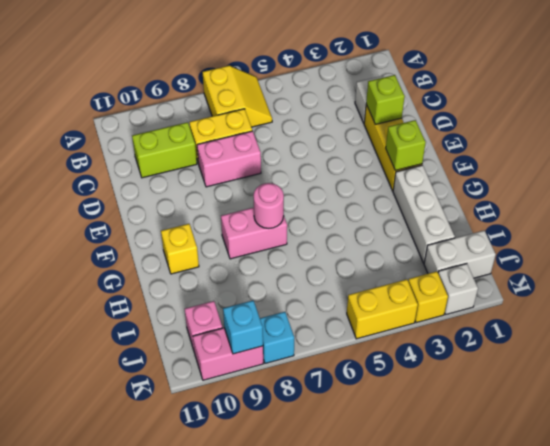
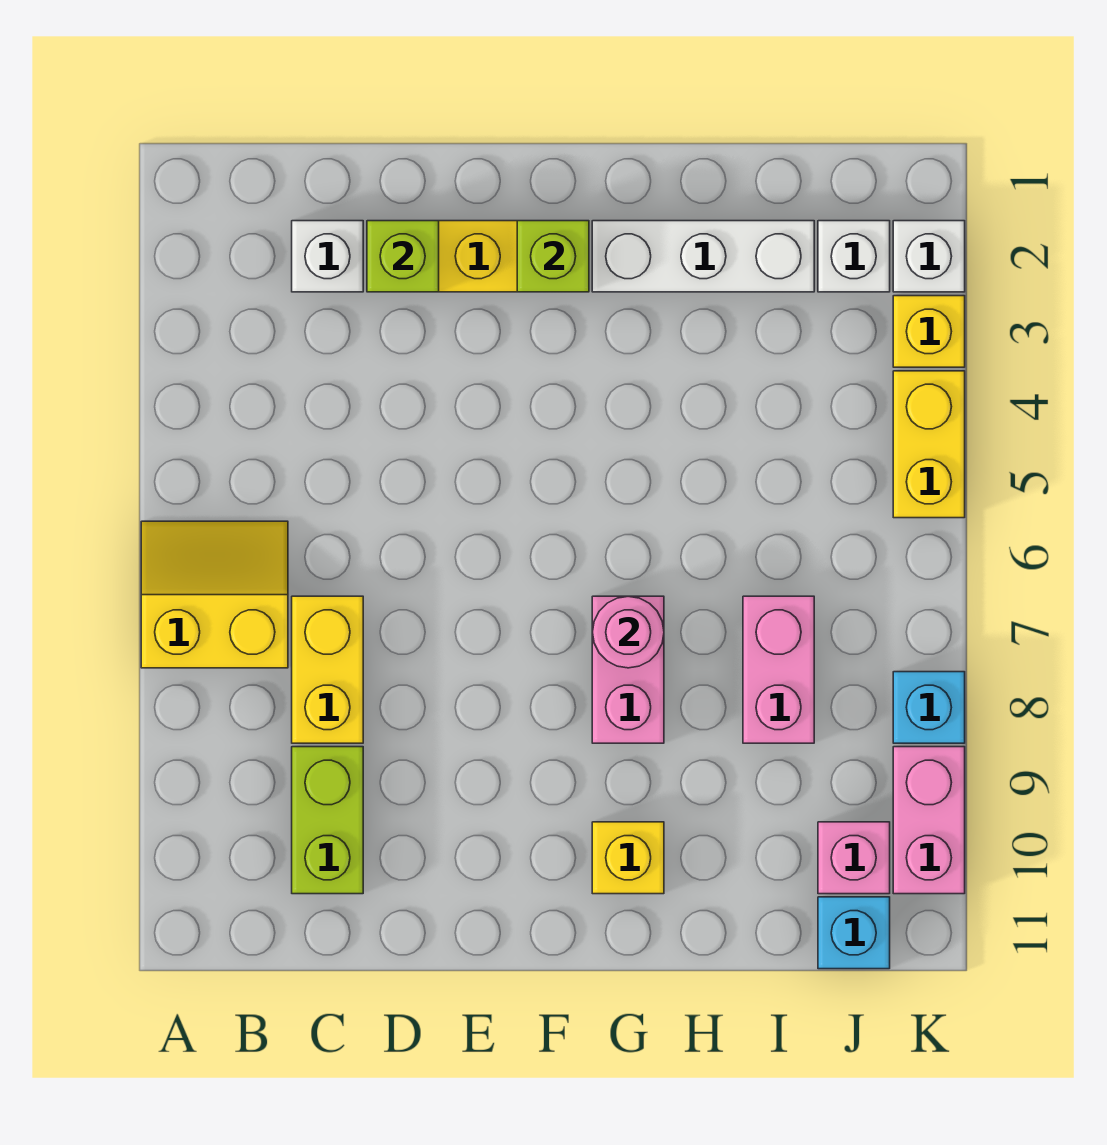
pink 1x2 brick [197,131,261,187] -> pink 1x2 brick moved to [743,596,814,743]
white 1x2 brick [424,230,496,278] -> white 1x1 brick [818,221,890,292]
cyan 1x1 brick [223,301,263,354] -> cyan 1x1 brick moved to [818,897,890,969]

